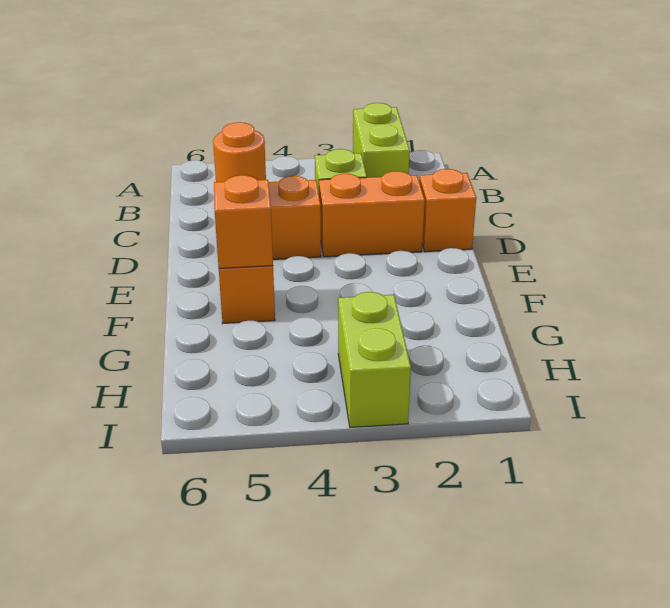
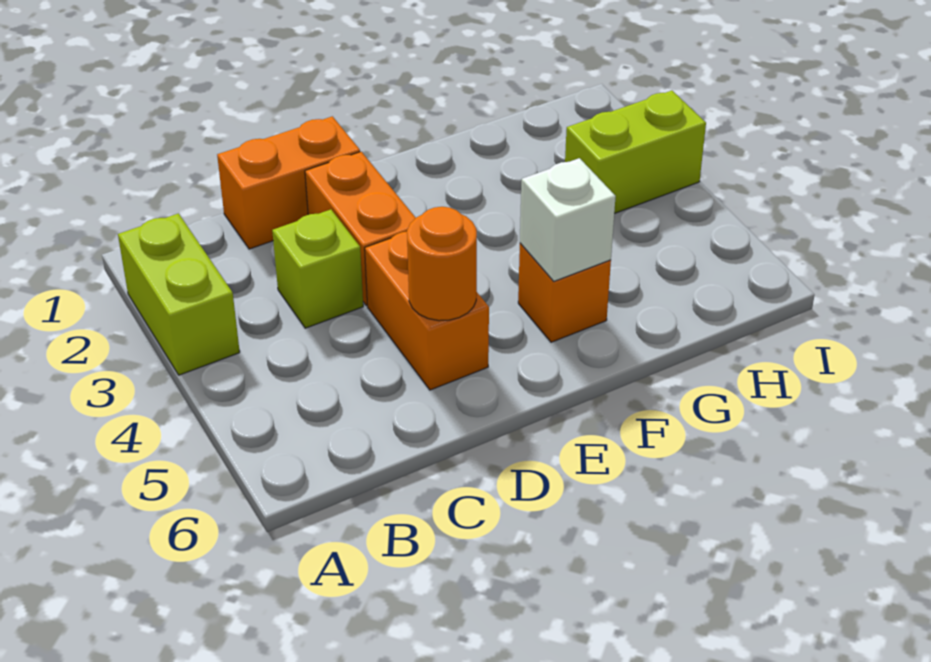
lime 1x2 brick [353,103,410,177] -> lime 1x2 brick turned to [118,214,240,375]
orange 1x1 brick [419,169,476,252] -> orange 1x2 brick [217,116,360,249]
orange 1x1 brick [214,175,273,269] -> white 1x1 brick [520,158,616,281]

